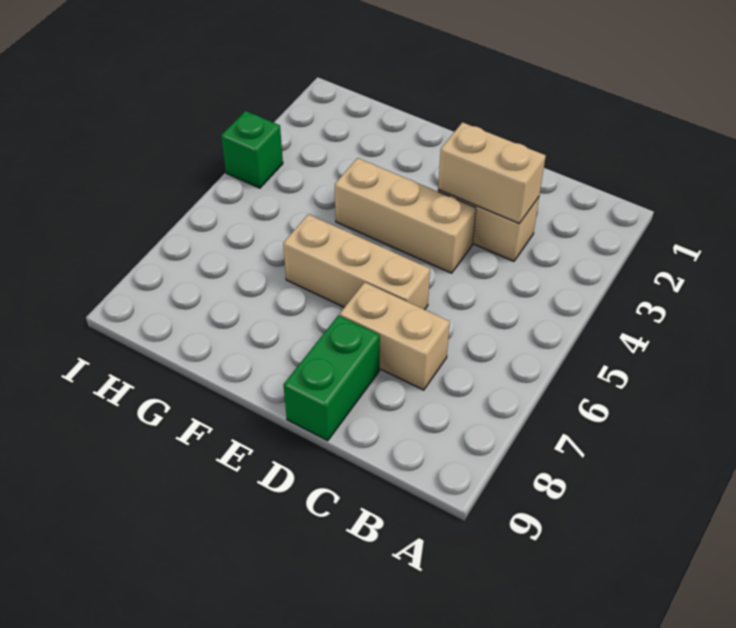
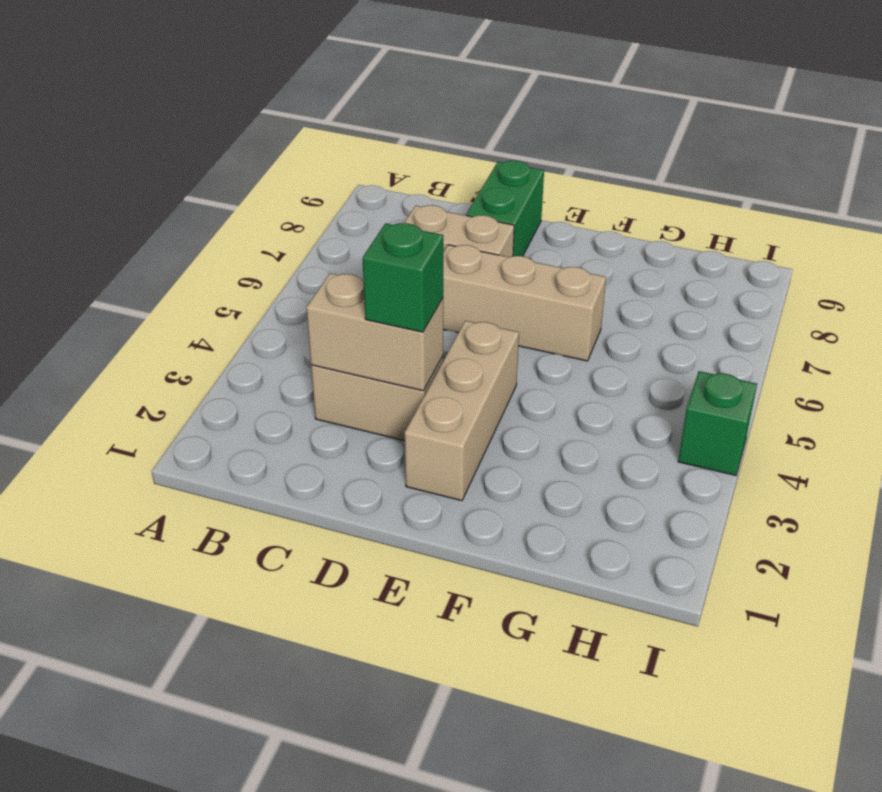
none -> green 1x1 brick [363,223,443,332]
tan 1x3 brick [335,158,476,273] -> tan 1x3 brick turned to [405,321,519,501]

